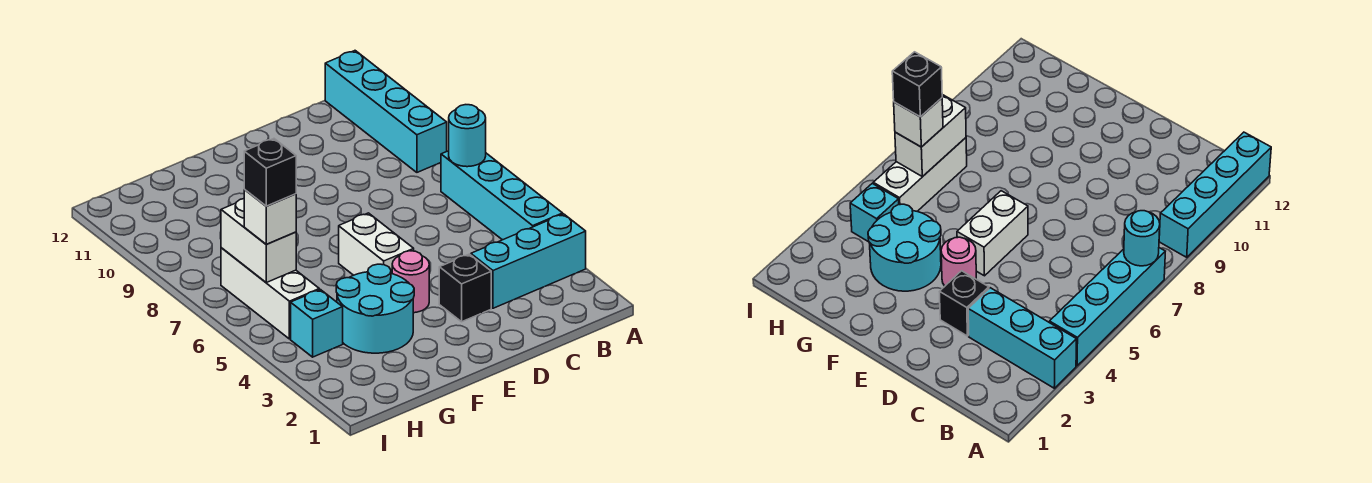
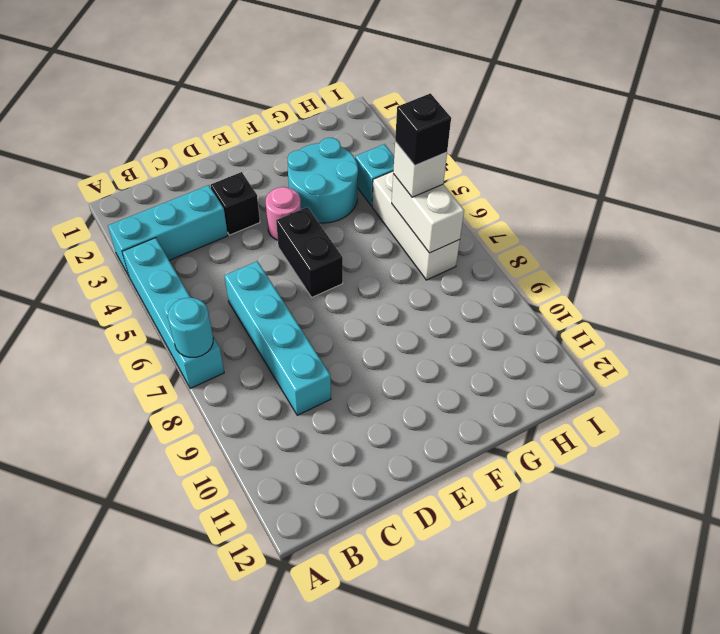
cyan 1x4 brick [325,51,447,172] -> cyan 1x4 brick moved to [225,261,331,415]
white 1x2 brick [339,213,414,275] -> black 1x2 brick [276,207,343,297]

